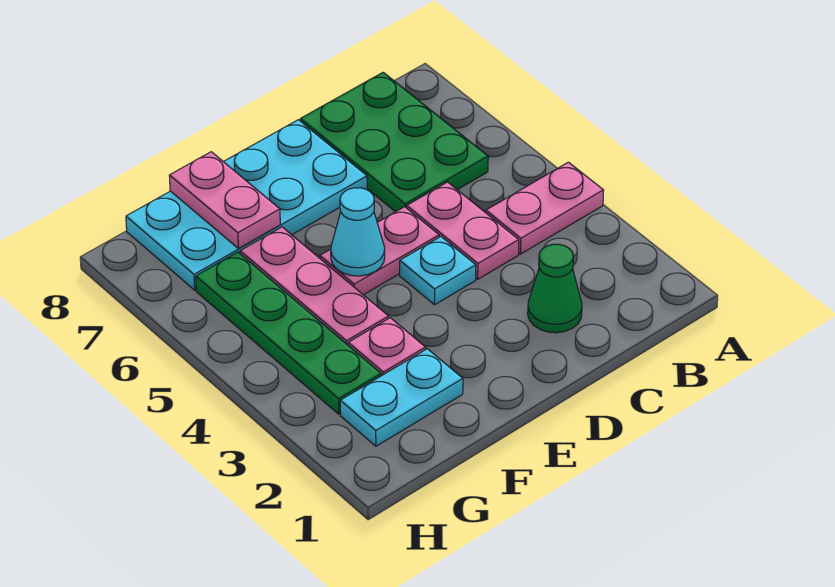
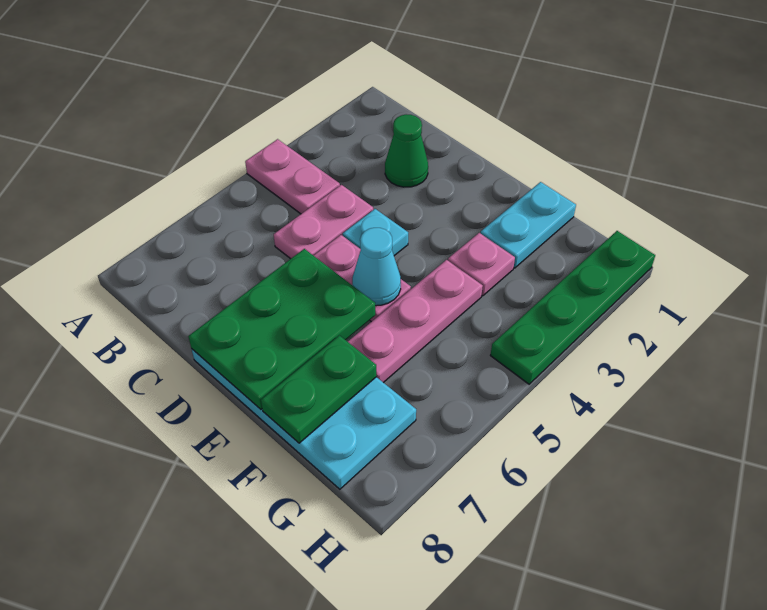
green 2x3 plate [300,72,488,212] -> green 2x3 plate moved to [188,249,375,409]
cyan 1x2 plate [340,349,463,446] -> cyan 1x2 plate turned to [481,182,576,268]
pink 1x2 plate [169,152,280,249] -> green 1x2 plate [261,335,376,443]
green 1x4 plate [196,252,381,414] -> green 1x4 plate moved to [490,231,655,384]

